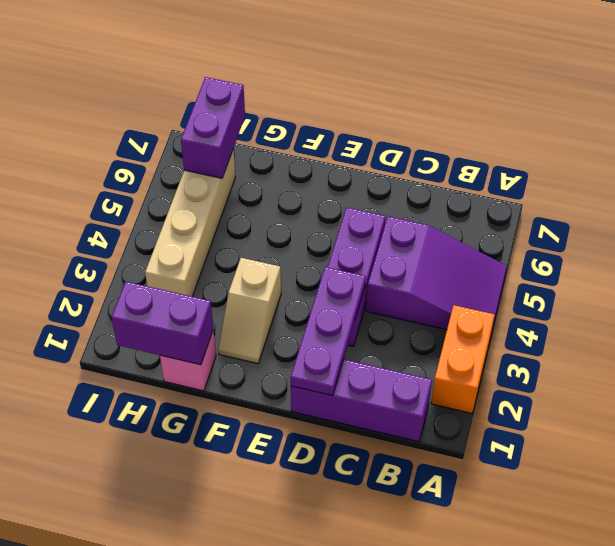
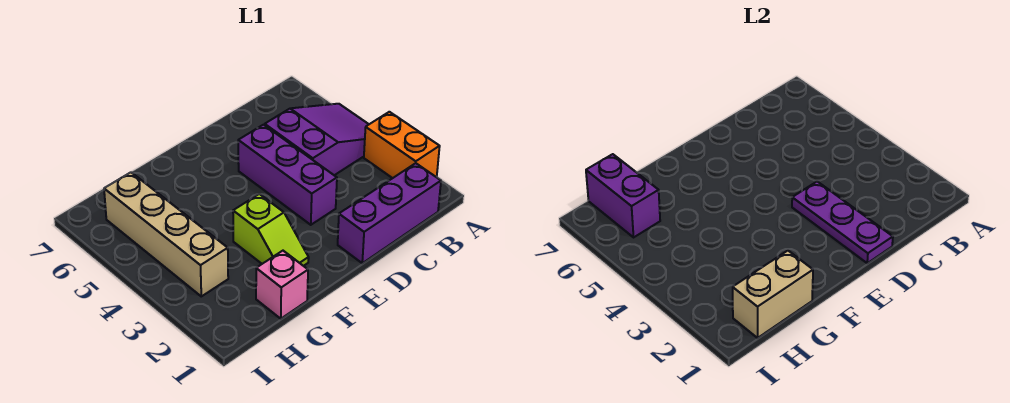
tan 1x2 slope [218,258,281,364] -> lime 1x2 slope [233,194,309,266]
purple 1x2 brick [112,282,213,365] -> tan 1x2 brick [733,251,813,338]

